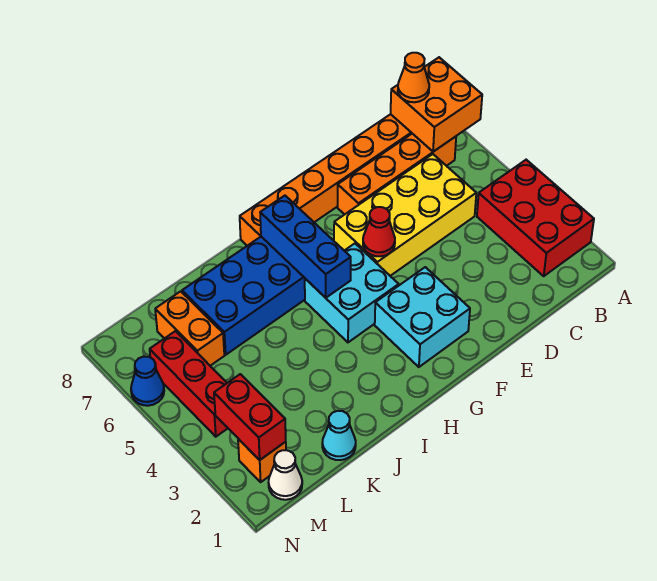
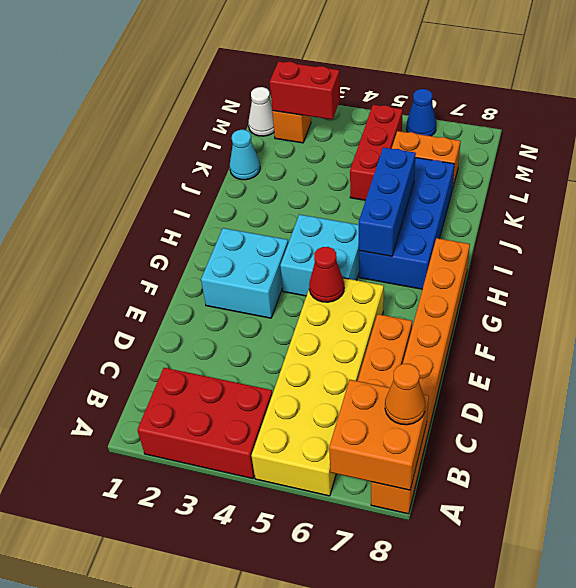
yellow 2x4 brick [334,154,476,276] -> yellow 2x6 brick [252,278,384,496]
blue 1x3 brick [260,196,351,298] -> blue 1x3 brick turned to [359,147,416,256]
red 1x3 brick [150,331,228,437] -> red 1x3 brick turned to [350,105,403,200]

